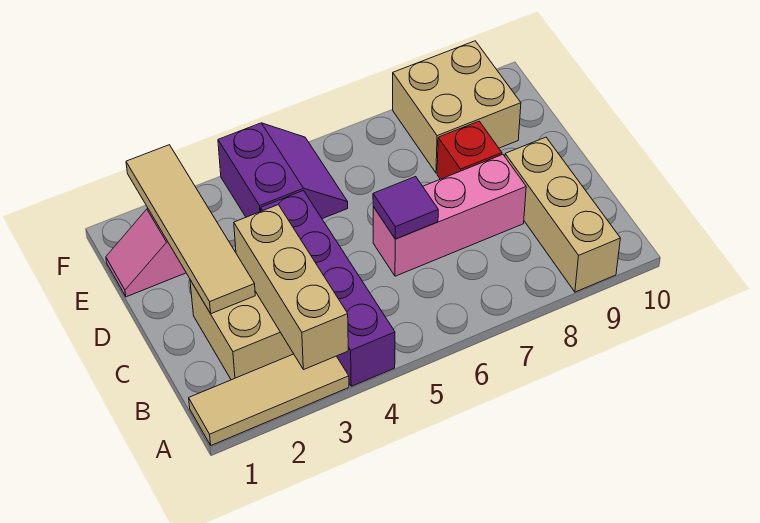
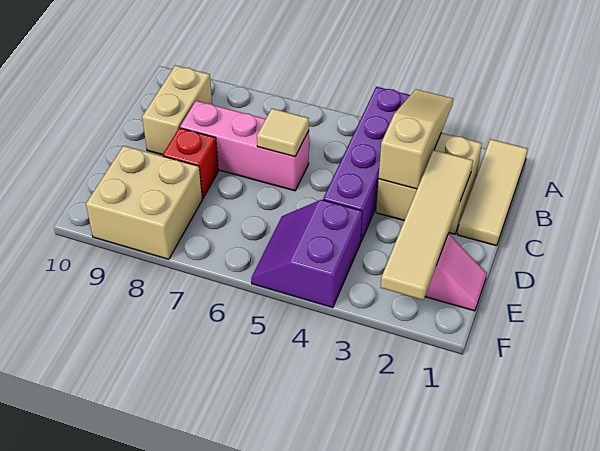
tan 1x3 tile [189,354,349,445] -> tan 1x3 tile turned to [457,139,528,246]
tan 1x3 brick [234,205,348,370] -> tan 1x3 slope [379,89,453,189]
tan 1x3 brick [505,137,620,292] -> tan 1x2 brick [142,65,212,155]
purple 1x1 tile [373,177,438,239] -> tan 1x1 tile [257,109,309,157]

